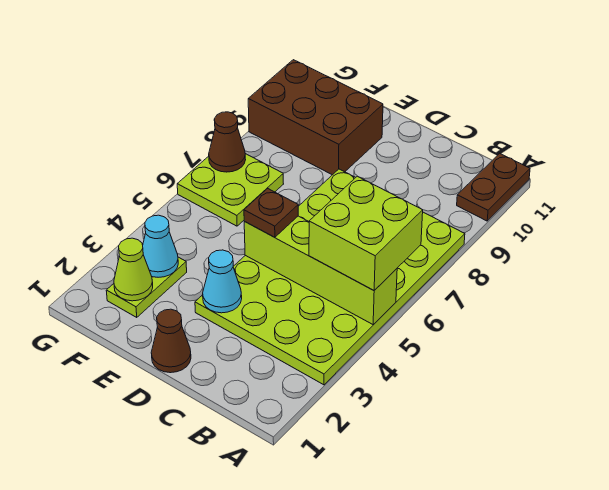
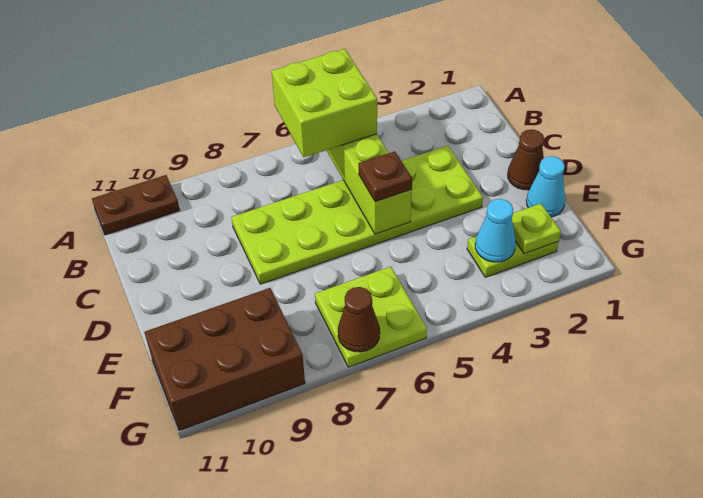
lime 4x6 plate [195,169,465,385] -> lime 2x6 plate [231,145,483,284]
cyan 1x1 cone [203,250,242,313] -> cyan 1x1 cone moved to [526,156,565,217]
brown 2x3 brick [248,60,383,175] -> brown 2x3 brick turned to [144,288,305,431]
lime 1x1 cone [114,238,153,301] -> lime 1x1 plate [512,204,561,254]

